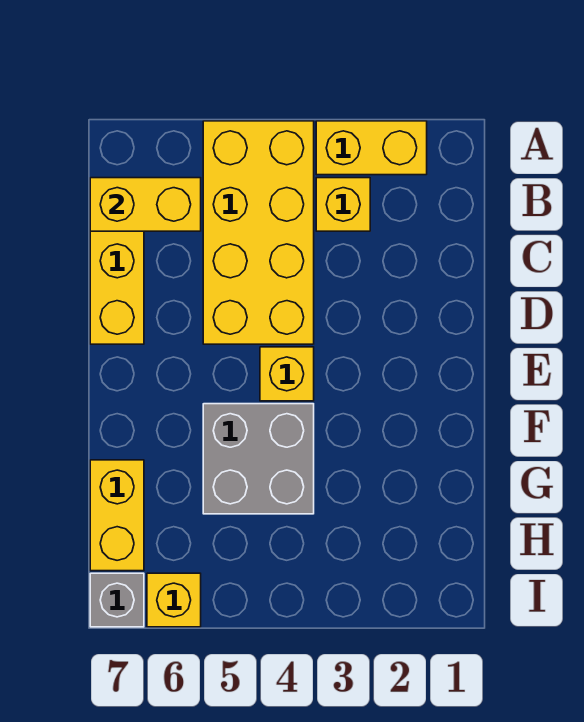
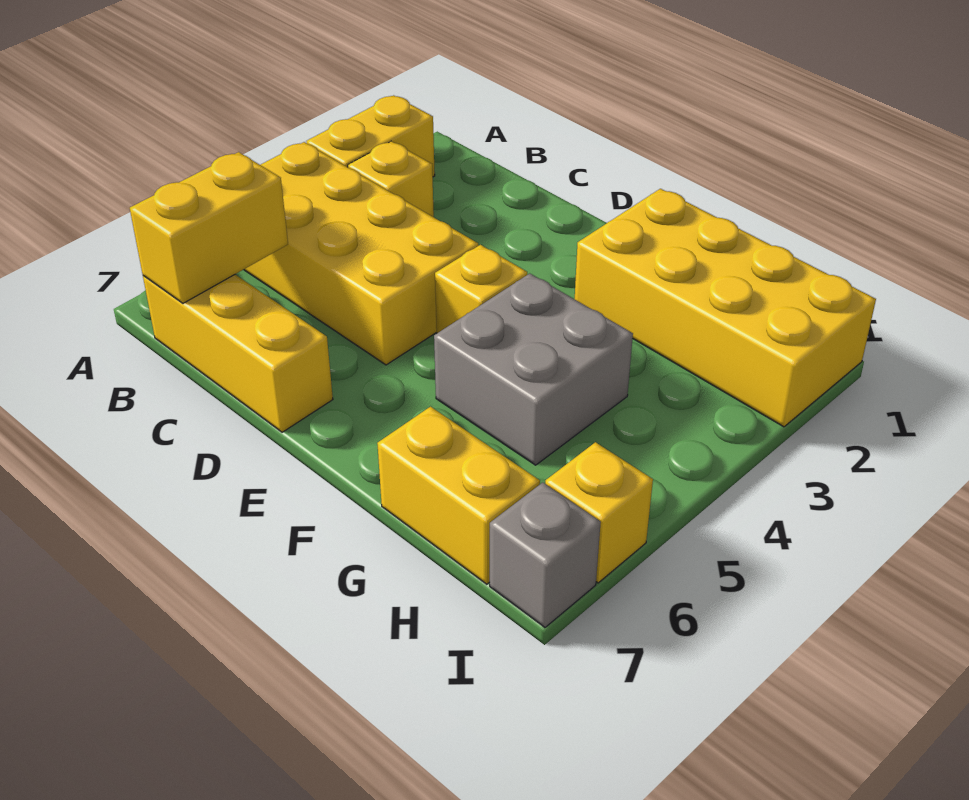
none -> yellow 2x4 brick [575,189,876,427]

